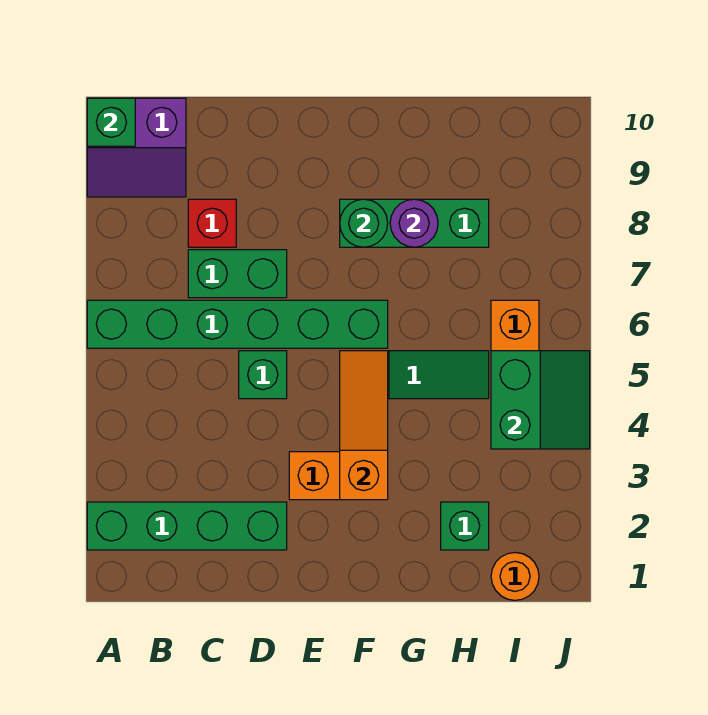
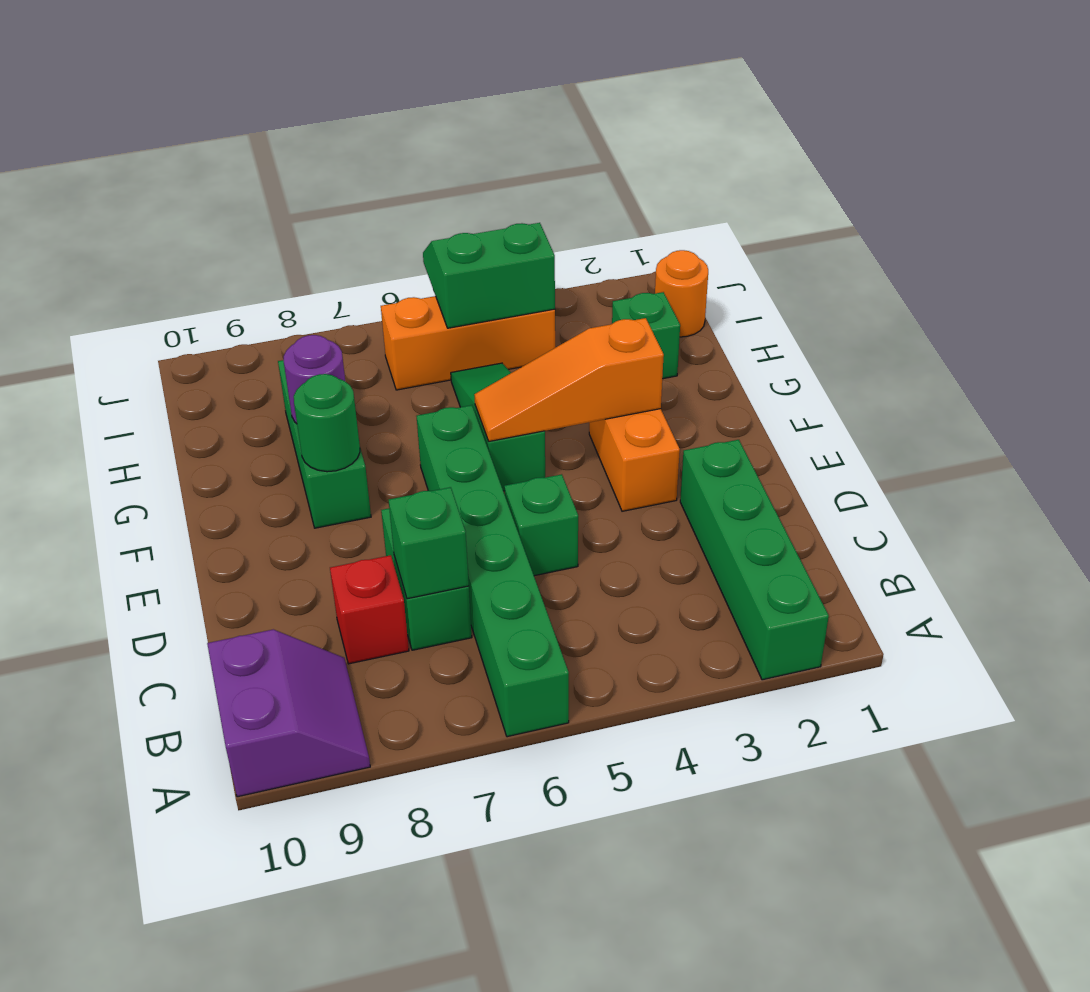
green 1x1 brick [87,98,135,146] -> green 1x1 brick moved to [389,487,469,599]

